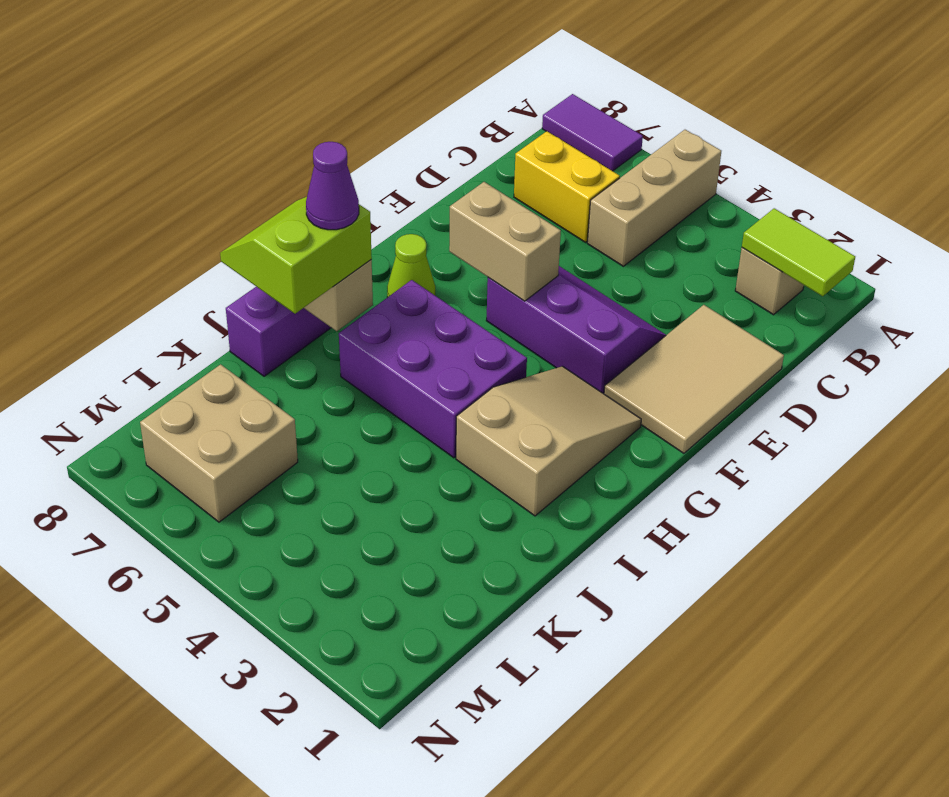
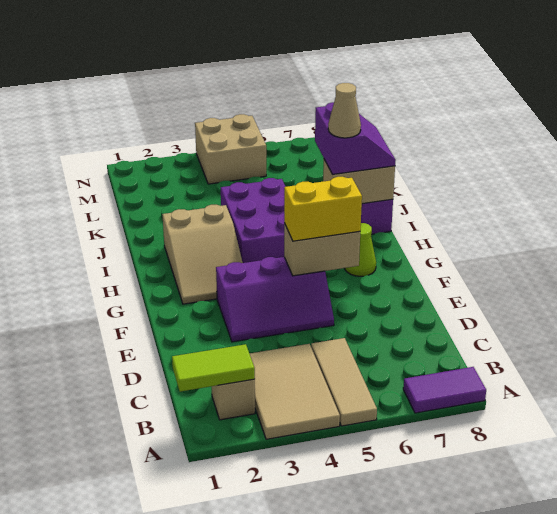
tan 1x3 brick [587,130,721,266] -> tan 1x3 tile [311,338,377,426]
yellow 1x2 brick [514,131,620,242] -> yellow 1x2 brick moved to [284,177,362,241]
tan 2x3 tile [604,305,784,453] -> tan 2x3 tile moved to [250,344,340,439]
purple 2x3 brick [339,280,527,458] -> purple 2x3 brick turned to [221,178,286,263]
lime 2x2 slope [220,197,372,314] -> purple 2x2 slope [315,102,396,175]
purple 1x1 cone [306,142,359,230] -> tan 1x1 cone [328,83,361,138]
tan 2x2 brick [140,364,298,522] -> tan 2x2 brick moved to [195,114,266,184]

